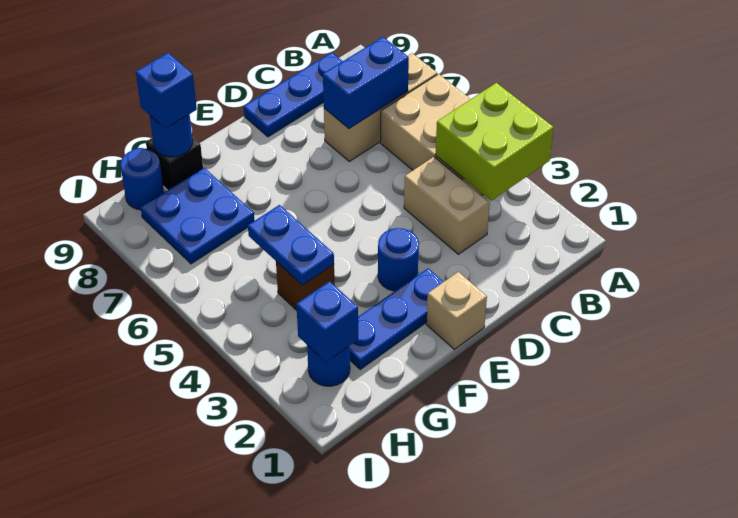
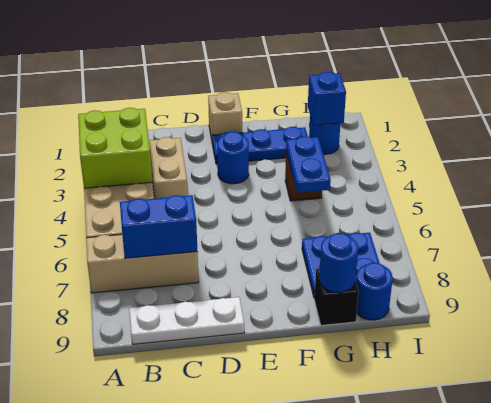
blue 1x3 plate [244,52,343,137] -> white 1x3 plate [129,297,244,344]
blue 1x1 brick [136,53,197,129] -> none

